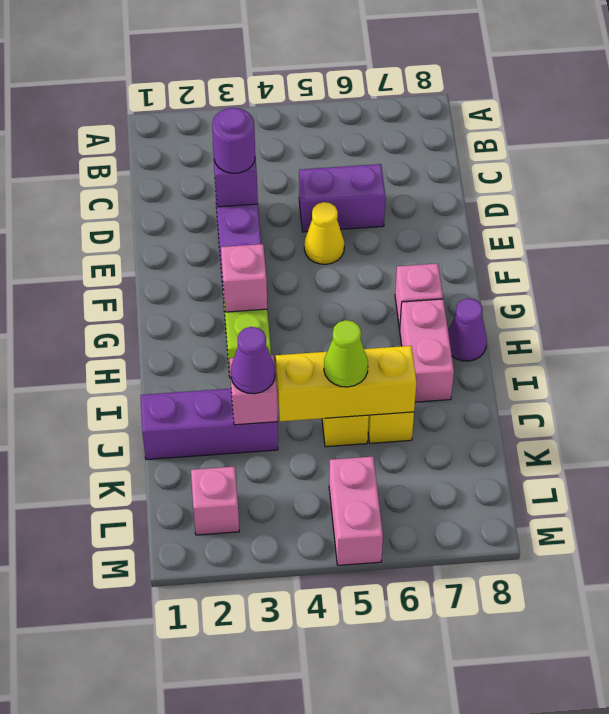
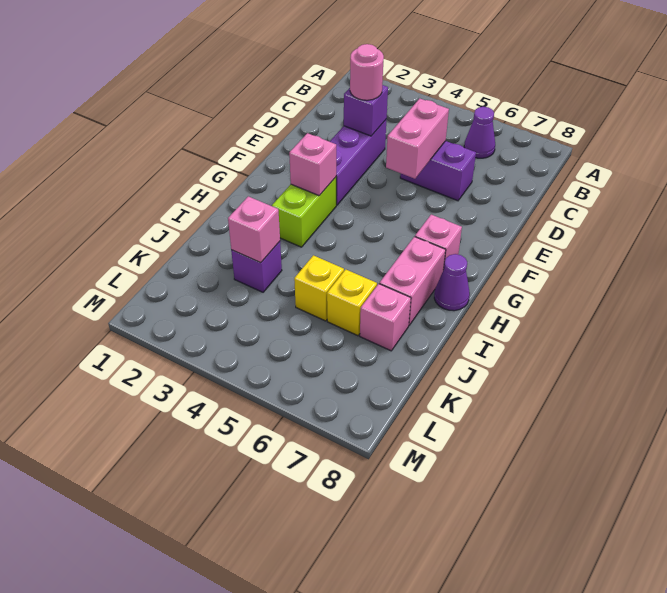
purple 1x1 round brick [212,108,255,173] -> pink 1x1 round brick [350,44,384,100]
yellow 1x1 cone [304,202,344,264] -> none
purple 1x3 brick [141,389,278,460] -> purple 1x1 brick [231,242,282,292]
purple 1x1 cone [231,327,275,394] -> purple 1x1 cone moved to [464,107,495,158]
yellow 1x3 brick [276,346,416,421] -> none
lime 1x1 cone [324,320,368,387] -> none
pink 1x1 brick [191,467,239,535] -> pink 1x1 brick moved to [360,284,411,351]
pink 1x2 brick [329,457,383,565] -> pink 1x2 brick moved to [386,99,449,179]

